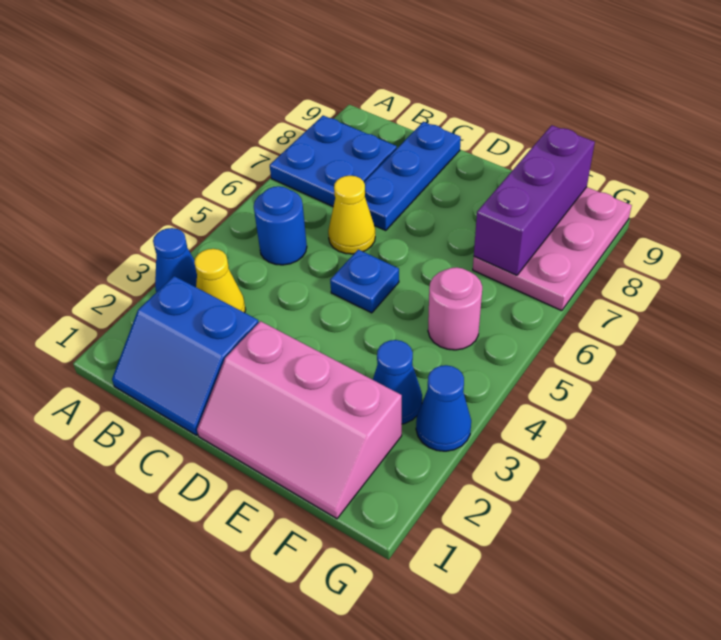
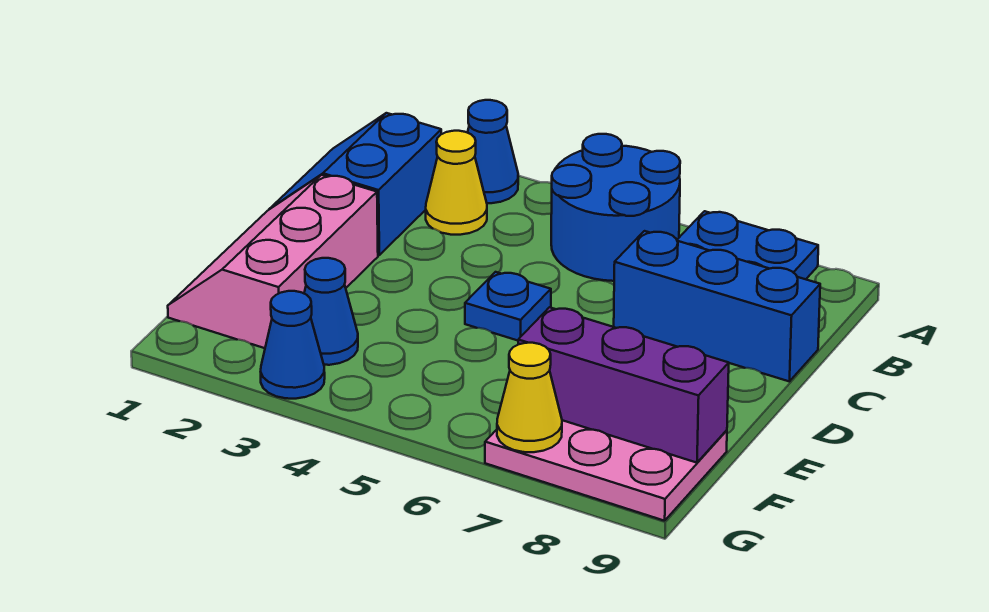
blue 1x1 round brick [254,186,307,265] -> blue 2x2 round brick [551,134,680,281]
yellow 1x1 cone [328,176,375,254] -> yellow 1x1 cone moved to [497,343,562,452]
blue 1x3 plate [364,122,461,230] -> blue 1x3 brick [614,231,820,381]
pink 1x1 round brick [428,267,482,350] -> none

